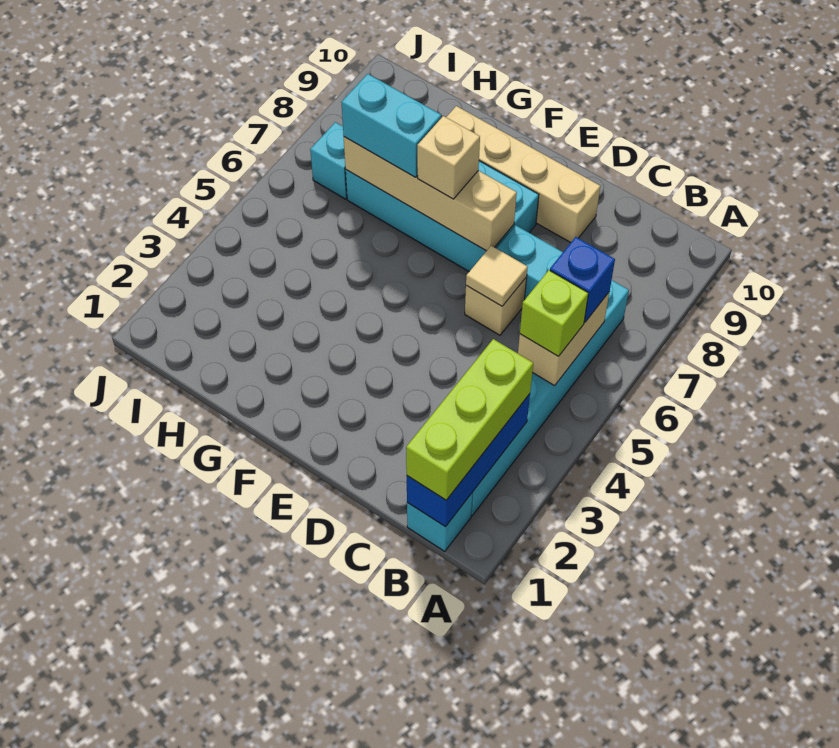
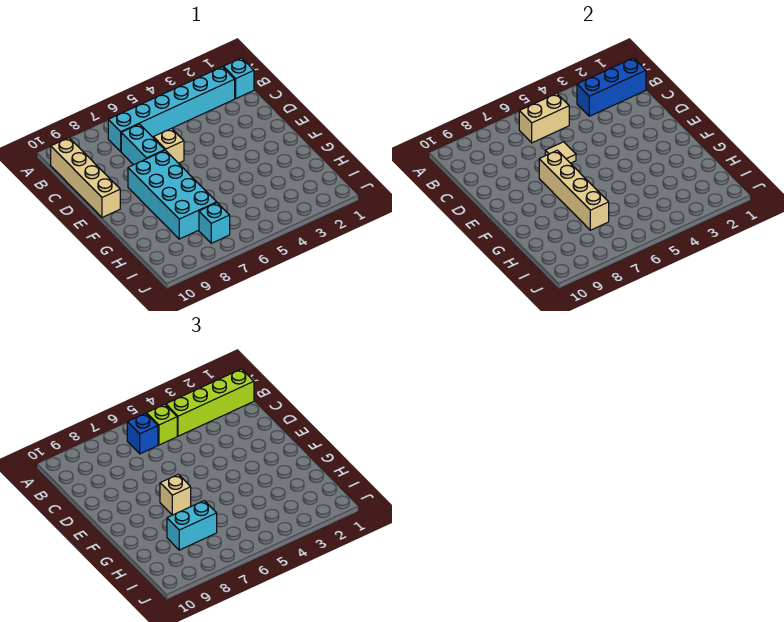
lime 1x3 brick [406,339,533,500] -> lime 1x4 brick [166,369,254,436]
tan 1x4 brick [446,106,600,243] -> tan 1x4 brick moved to [51,138,120,217]
cyan 1x2 brick [341,74,441,177] -> cyan 1x2 brick turned to [167,501,217,550]

